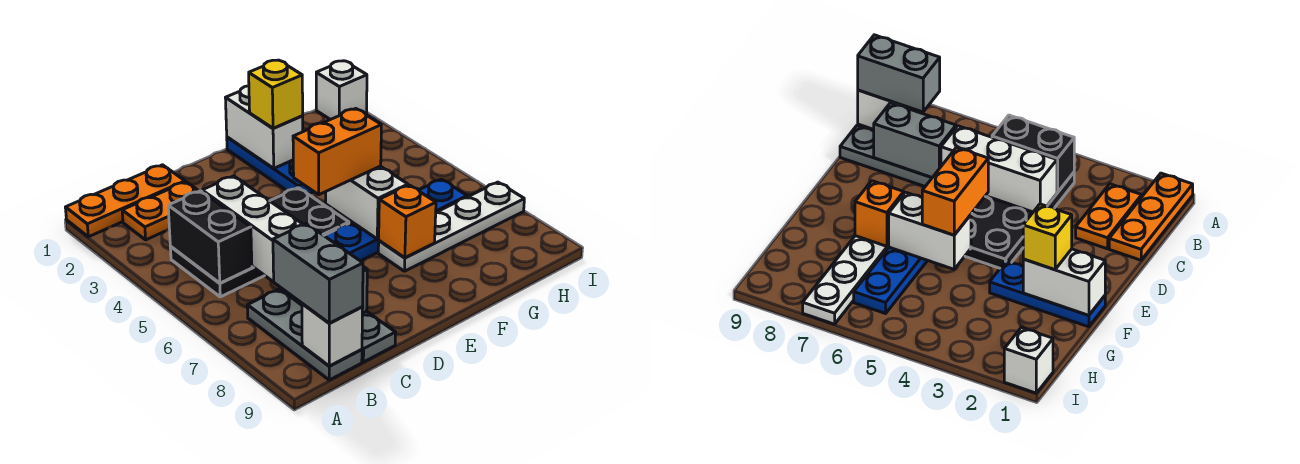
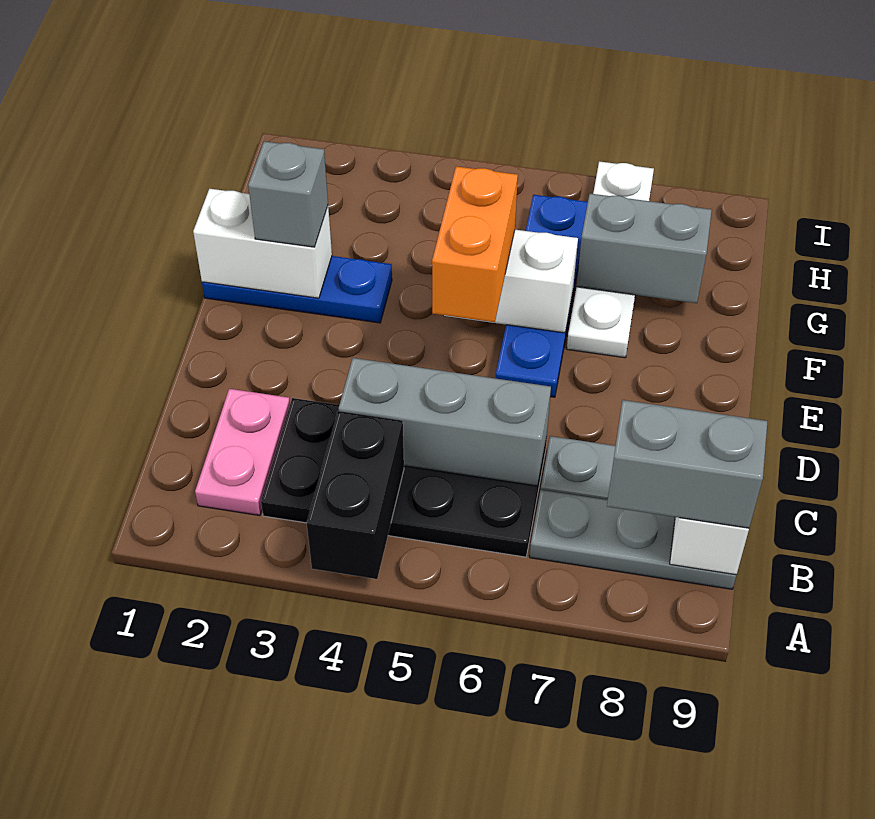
orange 1x3 plate [65,165,185,237] -> none
orange 1x2 plate [122,182,199,240] -> pink 1x2 plate [195,389,290,516]
black 2x4 plate [170,188,349,297] -> black 2x4 plate turned to [261,398,546,557]
black 1x2 brick [168,191,252,283] -> black 1x2 brick turned to [307,411,404,579]
white 1x3 brick [202,176,303,282] -> grey 1x3 brick [339,358,551,486]
grey 1x2 brick [873,103,956,177] -> grey 1x2 brick moved to [577,194,712,303]
yellow 1x1 brick [249,60,303,128] -> grey 1x1 brick [248,141,328,247]
orange 1x1 brick [379,185,436,258] -> none
white 1x1 brick [316,61,367,120] -> none

